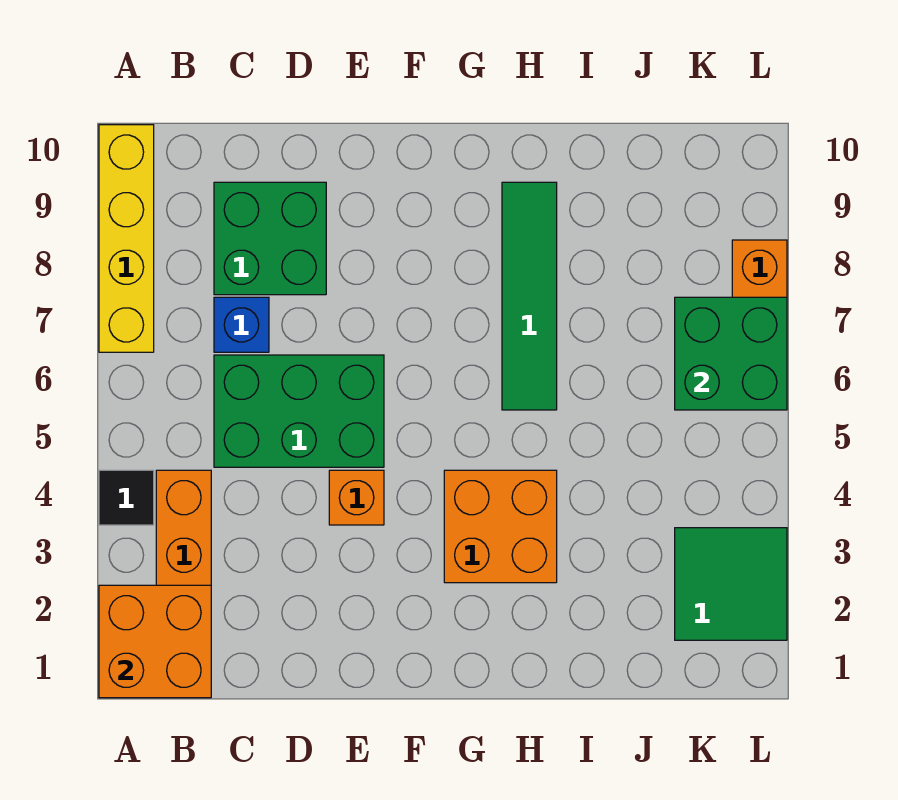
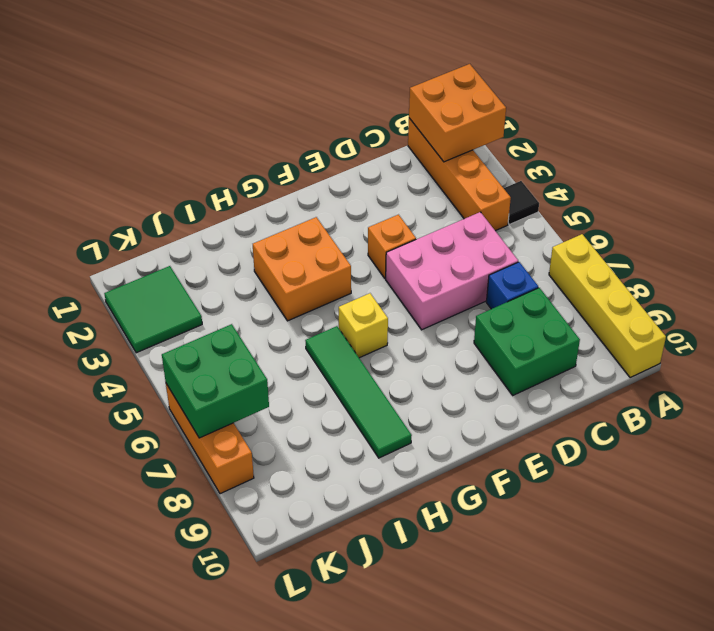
green 2x3 brick [214,355,384,467] -> pink 2x3 brick [386,212,518,330]
none -> yellow 1x1 brick [339,293,388,358]

